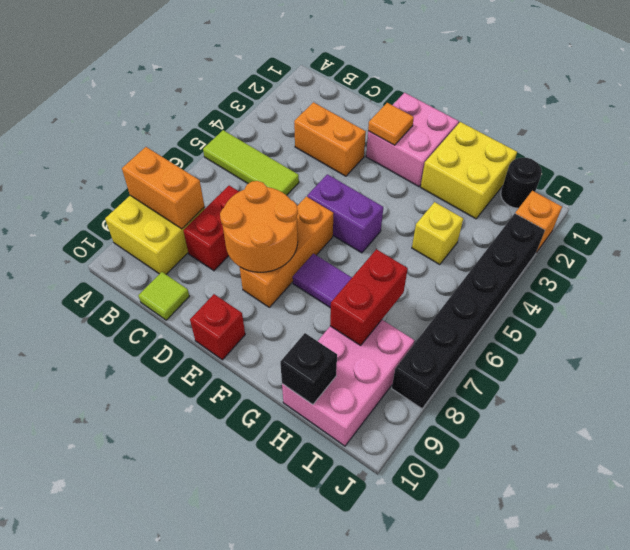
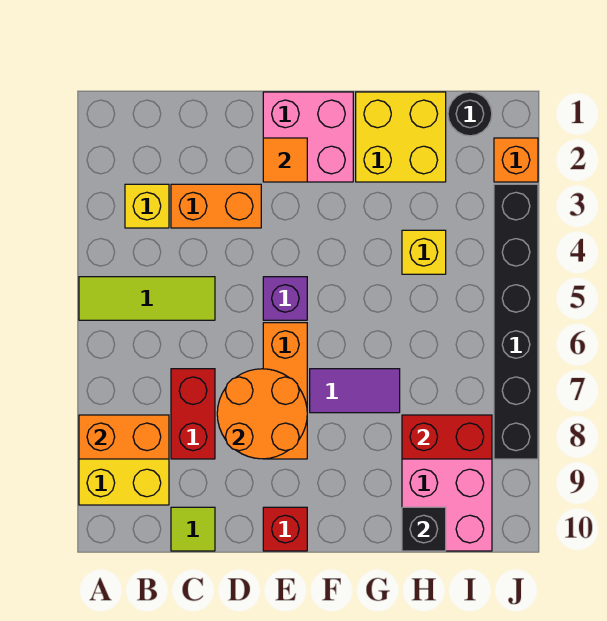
none -> yellow 1x1 brick [125,184,169,228]
purple 1x2 brick [307,174,383,253] -> purple 1x1 brick [263,277,307,320]
red 1x2 brick [330,249,408,345] -> red 1x2 brick turned to [402,415,492,459]

